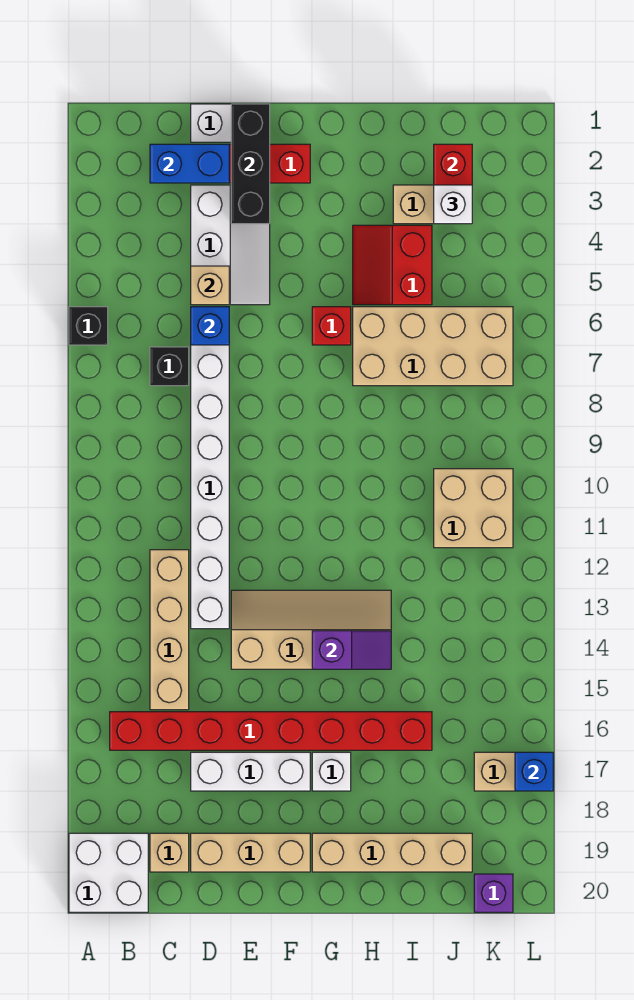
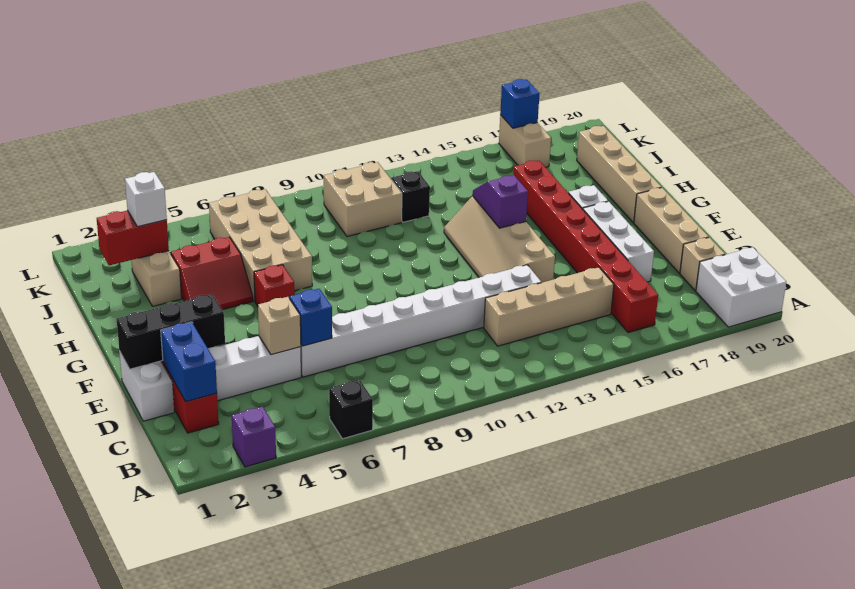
black 1x1 brick [150,347,189,386] -> black 1x1 brick moved to [391,171,430,222]
purple 1x1 brick [474,874,513,912] -> purple 1x1 brick moved to [232,407,276,467]

